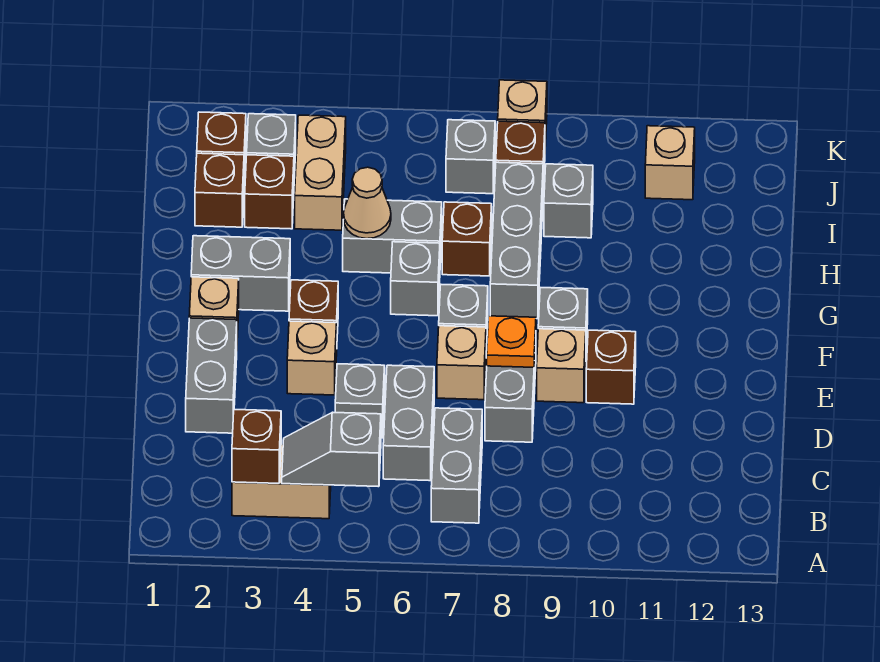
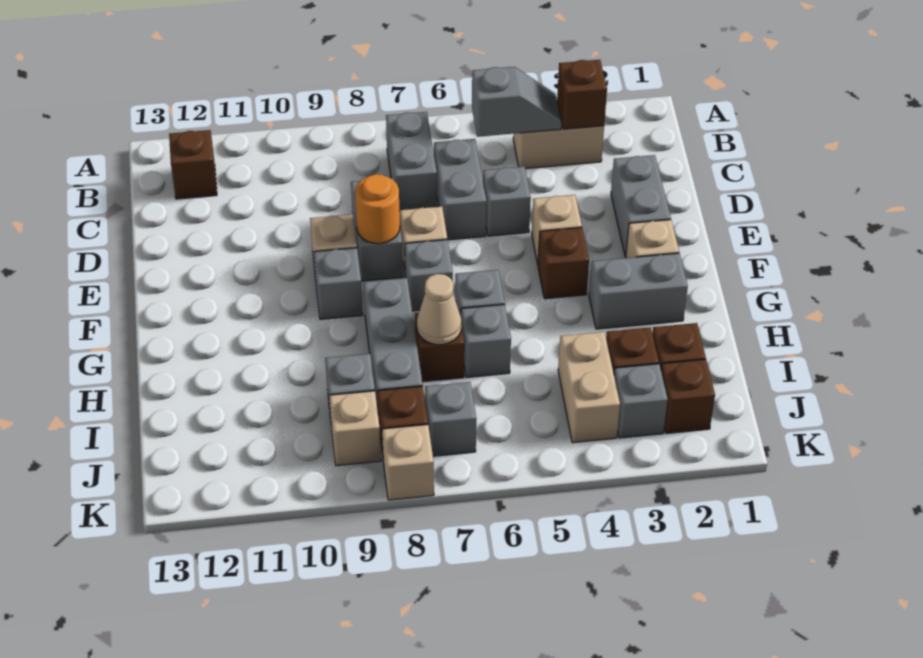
orange 1x1 plate [487,316,536,367] -> orange 1x1 round brick [355,174,400,244]
brown 1x1 brick [586,330,636,404] -> brown 1x1 brick moved to [169,130,217,199]
grey 1x2 brick [343,199,442,273] -> grey 1x1 brick [461,305,511,378]
tan 1x1 cone [344,167,391,239] -> tan 1x1 cone moved to [417,274,461,345]
tan 1x1 brick [645,126,695,200] -> tan 1x1 brick moved to [329,391,381,466]

